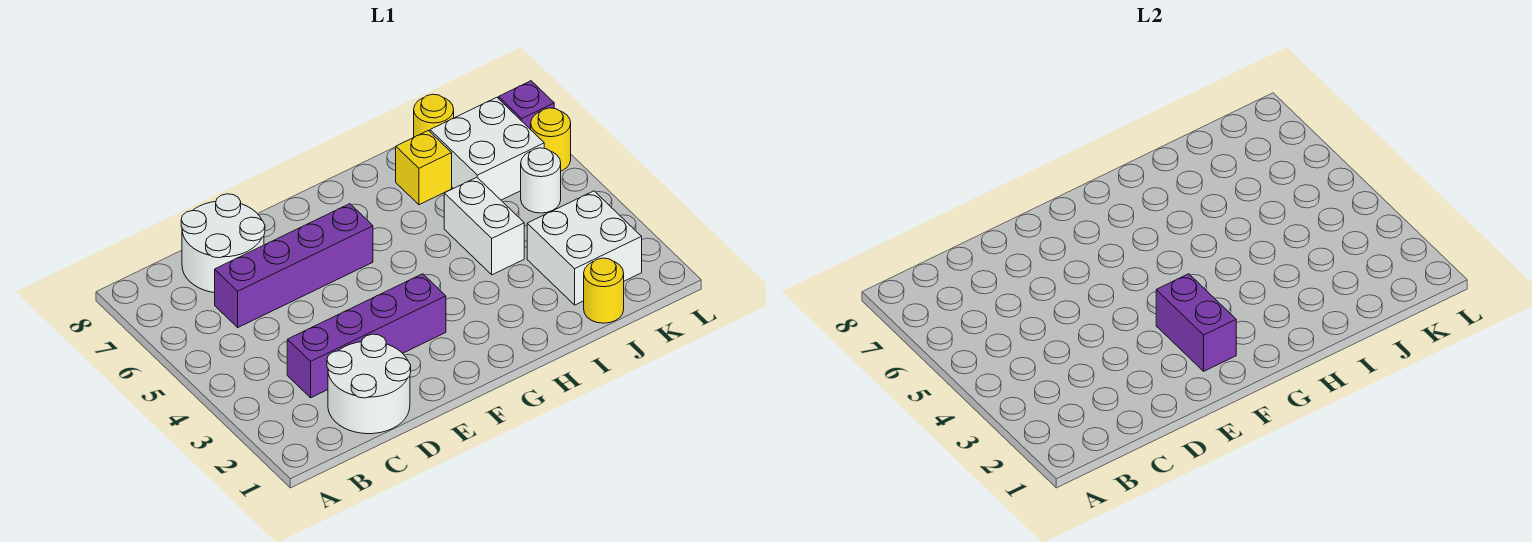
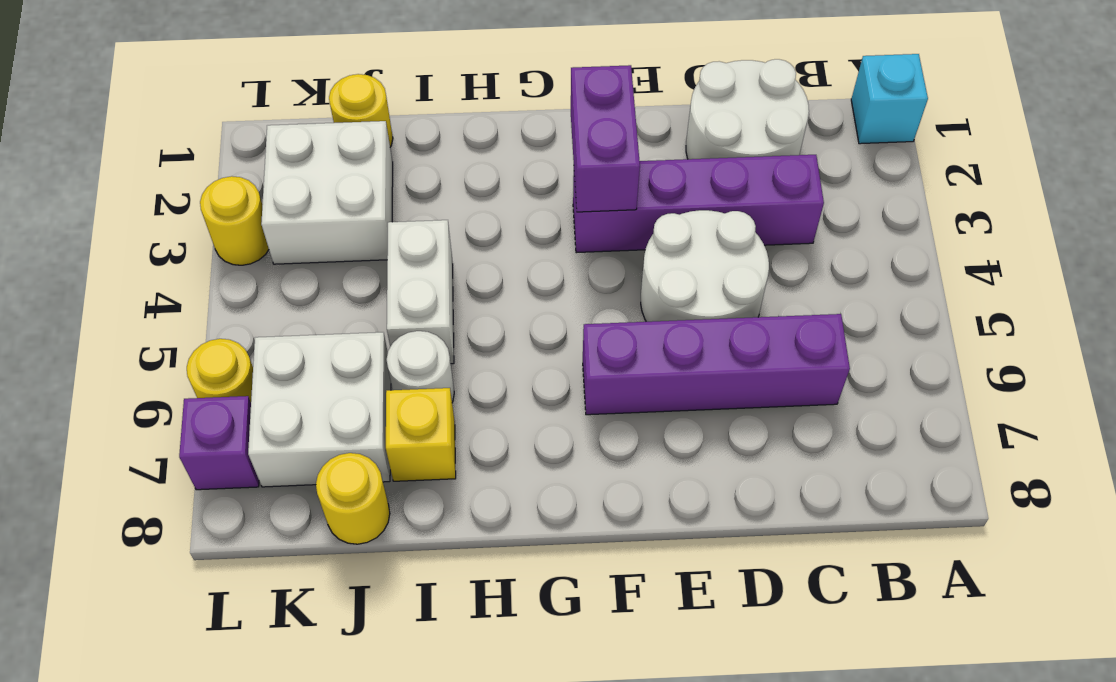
none -> cyan 1x1 brick [851,54,928,144]
white 2x2 round brick [181,194,265,293] -> white 2x2 round brick moved to [641,210,769,322]
white 1x1 round brick [521,148,561,213] -> white 1x1 round brick moved to [387,331,454,402]
none -> yellow 1x1 round brick [200,176,269,265]

